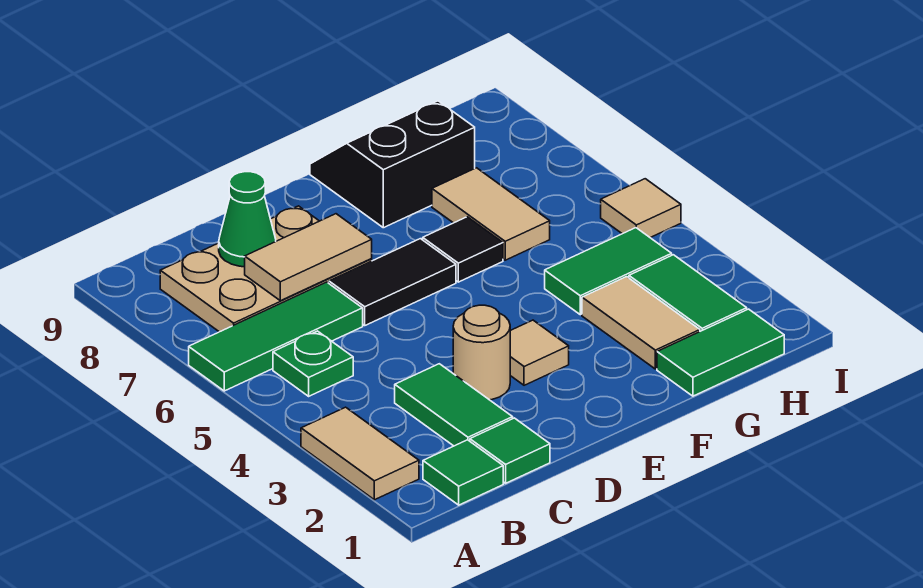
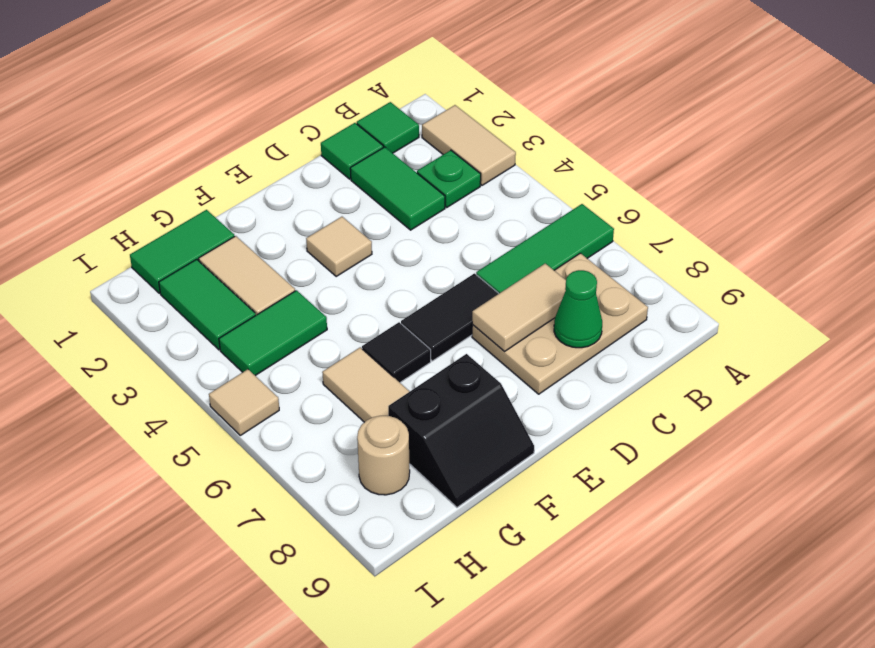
green 1x1 plate [273,331,353,396] -> green 1x1 plate moved to [417,150,481,207]
tan 1x1 round brick [453,305,510,400] -> tan 1x1 round brick moved to [357,416,410,495]

